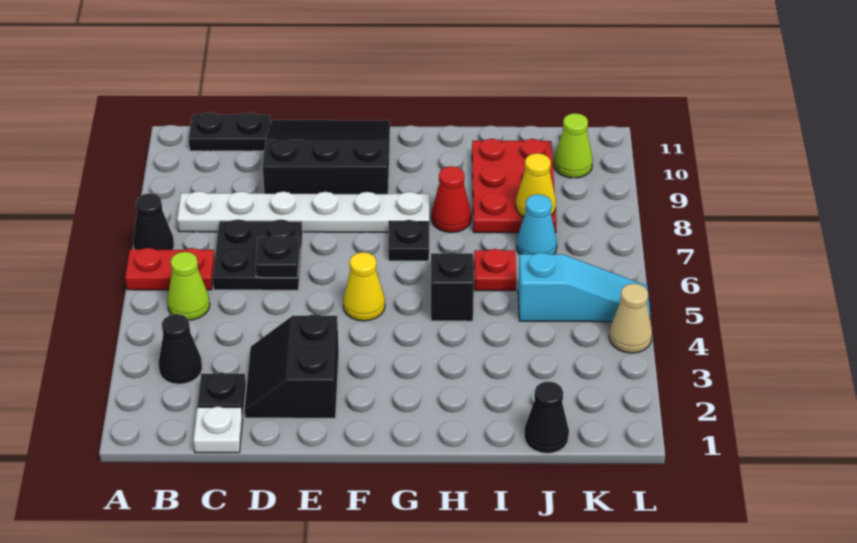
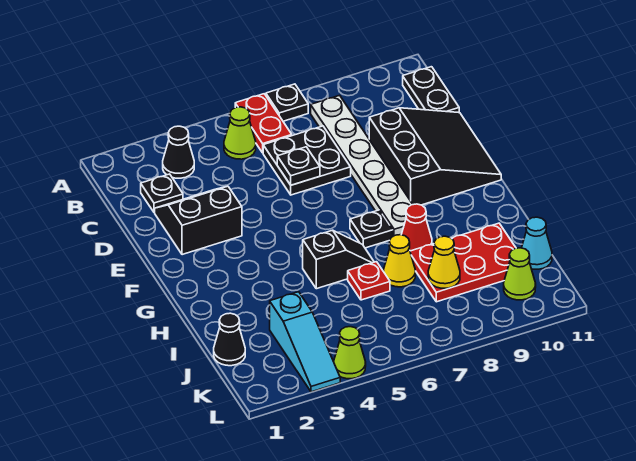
black 1x1 cone [133,193,174,250] -> black 1x1 plate [266,84,308,121]
white 1x1 plate [193,407,243,453] -> none
yellow 1x1 cone [343,252,385,321] -> yellow 1x1 cone moved to [384,235,415,287]
cyan 1x3 slope [518,253,650,322] -> cyan 1x3 slope moved to [270,292,340,392]
cyan 1x1 cone [516,194,557,254] -> cyan 1x1 cone moved to [522,217,552,269]
tan 1x1 cone [609,283,652,353] -> lime 1x1 cone [334,327,366,379]

